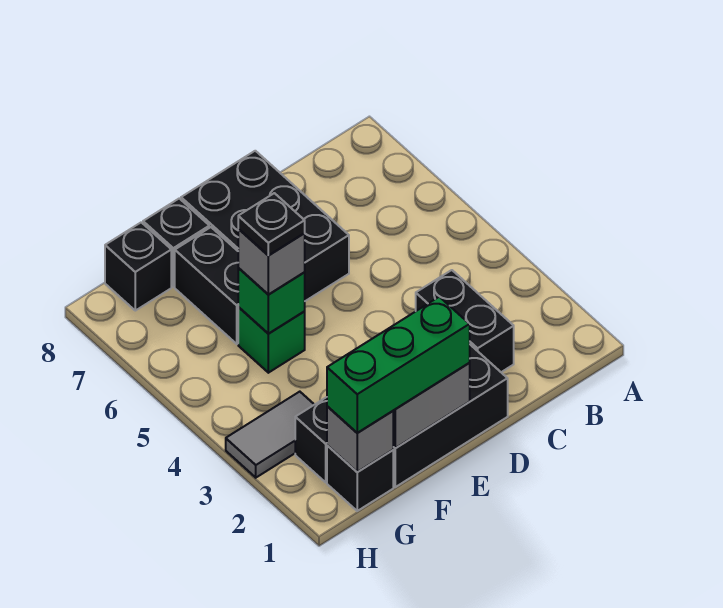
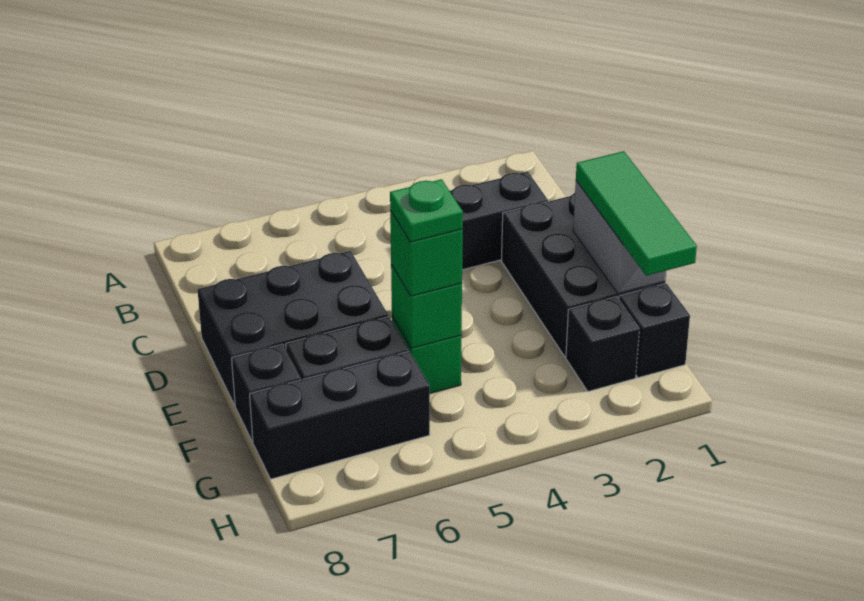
green 1x3 brick [327,297,470,433] -> green 1x3 tile [576,151,697,276]
grey 1x1 brick [238,229,305,294] -> green 1x1 brick [390,211,463,296]
black 1x1 plate [238,193,305,256] -> green 1x1 plate [390,179,463,242]
grey 1x1 brick [327,407,393,472] -> none
grey 1x2 tile [226,392,314,478] -> none
black 1x1 brick [105,222,171,311] -> black 1x3 brick [250,352,430,479]

